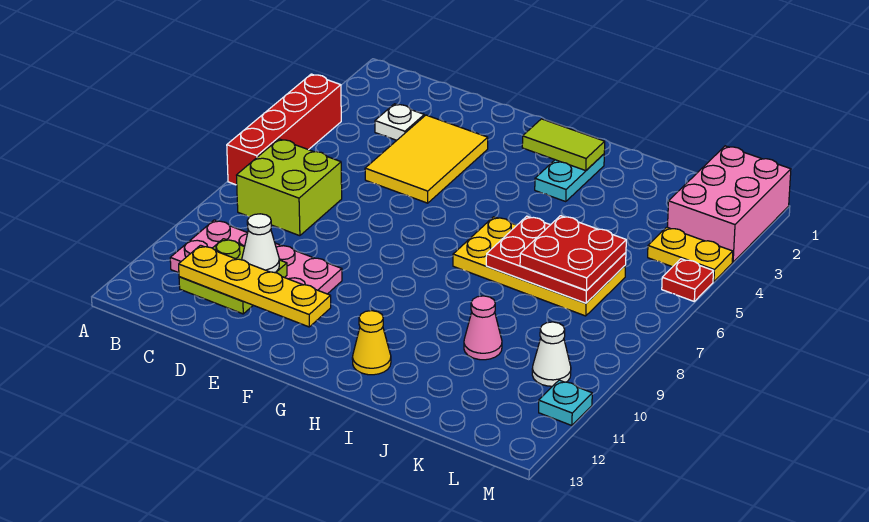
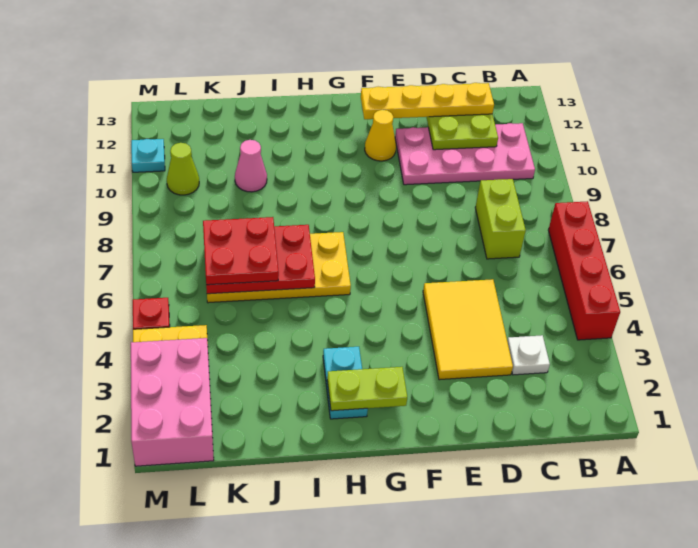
lime 2x2 brick [237,139,342,236] -> lime 1x2 brick [475,179,526,259]
white 1x1 cone [242,214,279,273] -> none
lime 1x2 tile [522,119,605,171] -> lime 1x2 plate [327,367,407,411]
yellow 1x1 cone [352,311,391,375] -> yellow 1x1 cone moved to [365,110,396,161]
white 1x1 cone [532,322,571,386] -> lime 1x1 cone [167,143,199,195]

